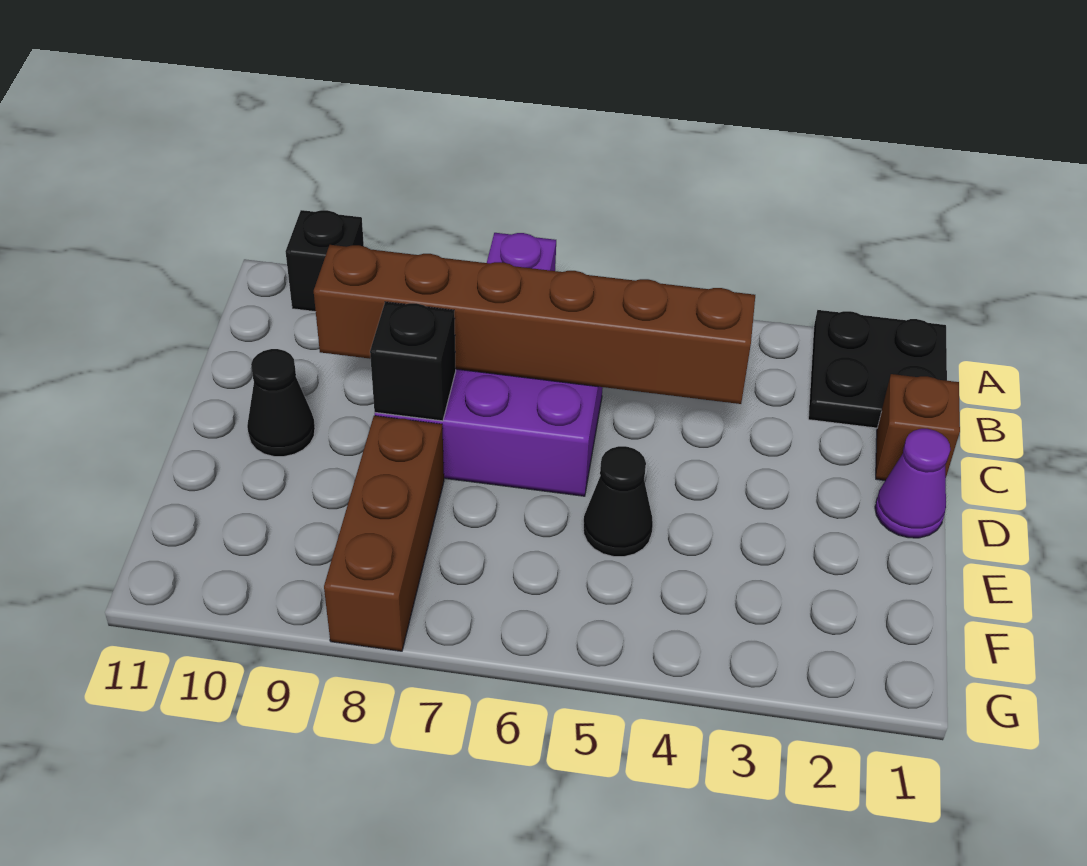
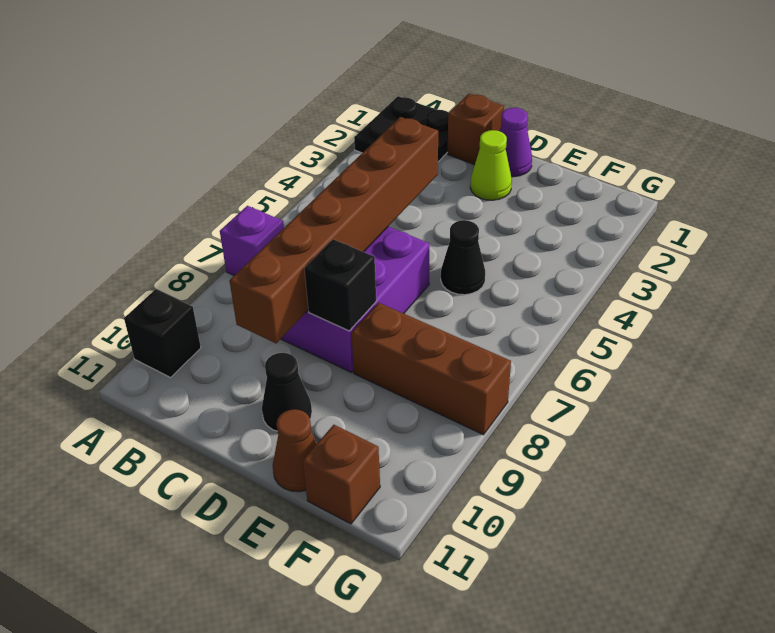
none -> lime 1x1 cone [470,130,512,200]
none -> brown 1x1 cone [273,409,317,492]
none -> brown 1x1 brick [303,425,380,524]

